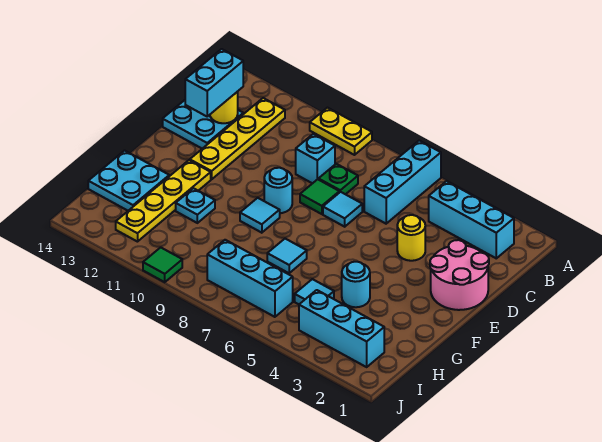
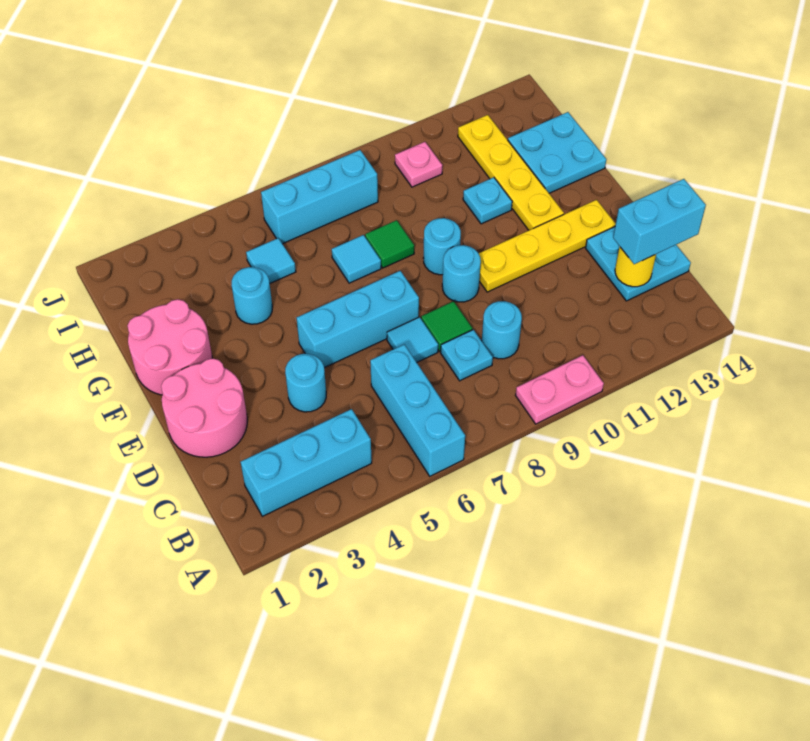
yellow 1x2 plate [310,108,372,155] -> pink 1x2 plate [515,355,604,424]
yellow 1x4 plate [190,98,285,179] -> yellow 1x4 plate turned to [479,200,616,292]
green 1x1 plate [319,164,358,194] -> cyan 1x1 plate [441,330,493,381]
cyan 1x1 brick [296,134,335,184] -> cyan 1x1 round brick [482,301,522,359]
cyan 1x2 brick [185,49,243,116] -> cyan 1x2 brick turned to [613,179,706,264]
yellow 1x1 round brick [397,215,425,261] -> cyan 1x1 round brick [285,354,326,412]
none -> pink 2x2 round brick [127,299,212,395]
cyan 1x1 tile [240,198,280,233] -> cyan 1x1 round brick [423,218,461,275]
cyan 1x3 brick [299,290,384,367] -> cyan 1x3 brick moved to [296,271,419,368]
none -> pink 1x1 plate [395,142,442,187]
green 1x1 tile [143,247,182,282] -> green 1x1 tile moved to [365,220,414,268]

